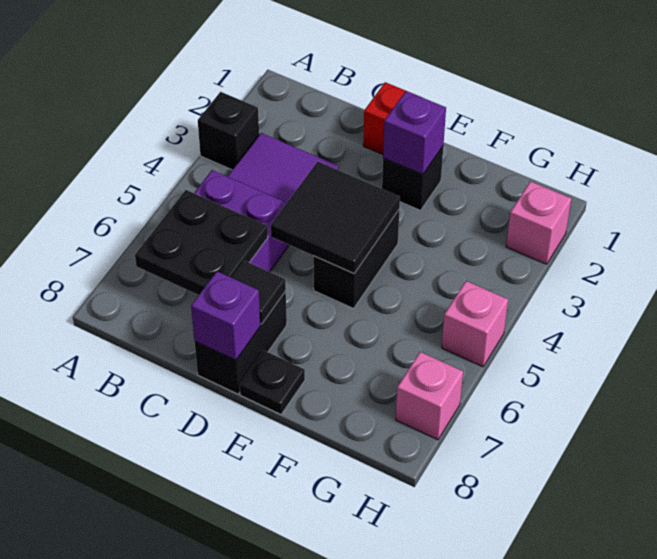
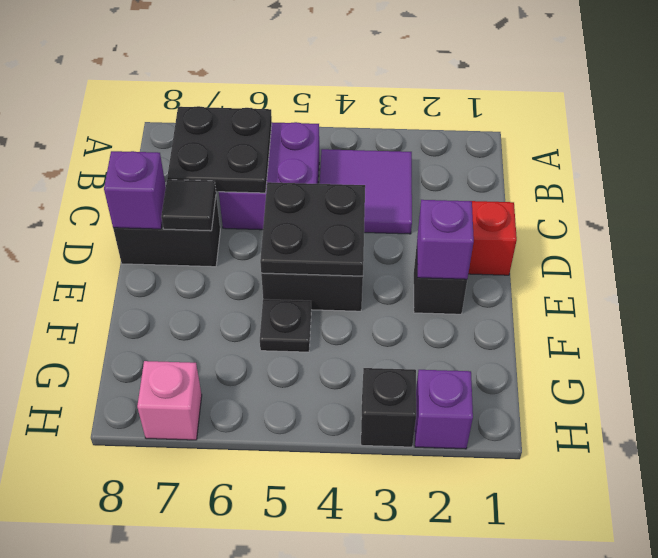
black 1x1 brick [198,92,259,170] -> black 1x1 brick moved to [361,368,416,447]
black 2x2 tile [271,162,400,274] -> black 2x2 plate [260,182,365,276]
black 1x1 plate [240,351,305,414] -> black 1x1 plate moved to [260,299,311,352]
pink 1x1 brick [506,181,571,264] -> purple 1x1 brick [415,370,473,449]
pink 1x1 brick [442,281,508,367] -> none

